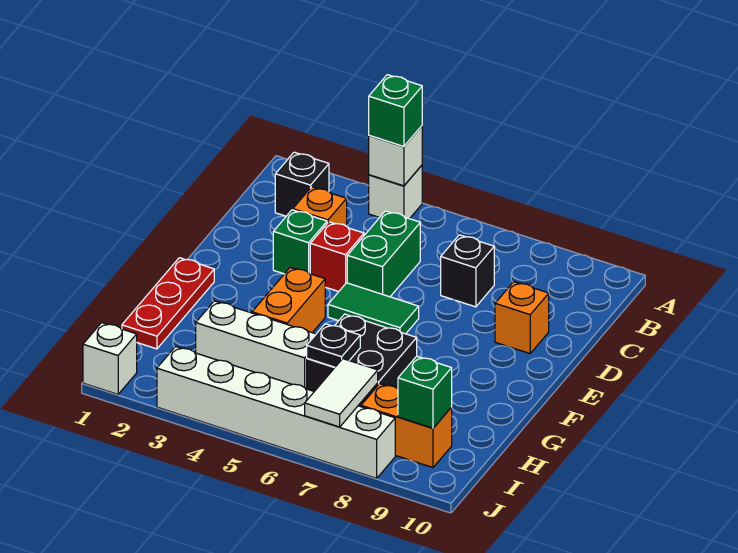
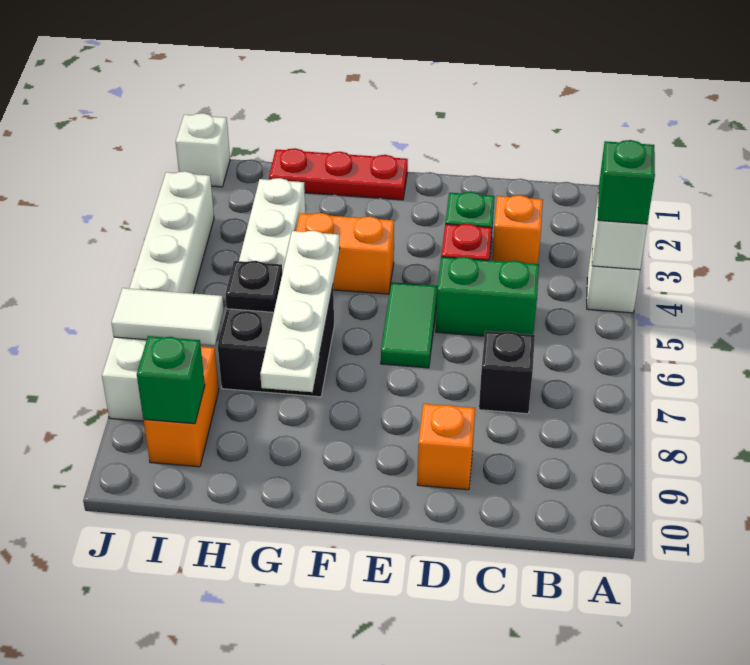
black 1x1 brick [275,152,329,216] -> none
none -> white 1x4 plate [260,231,340,392]

